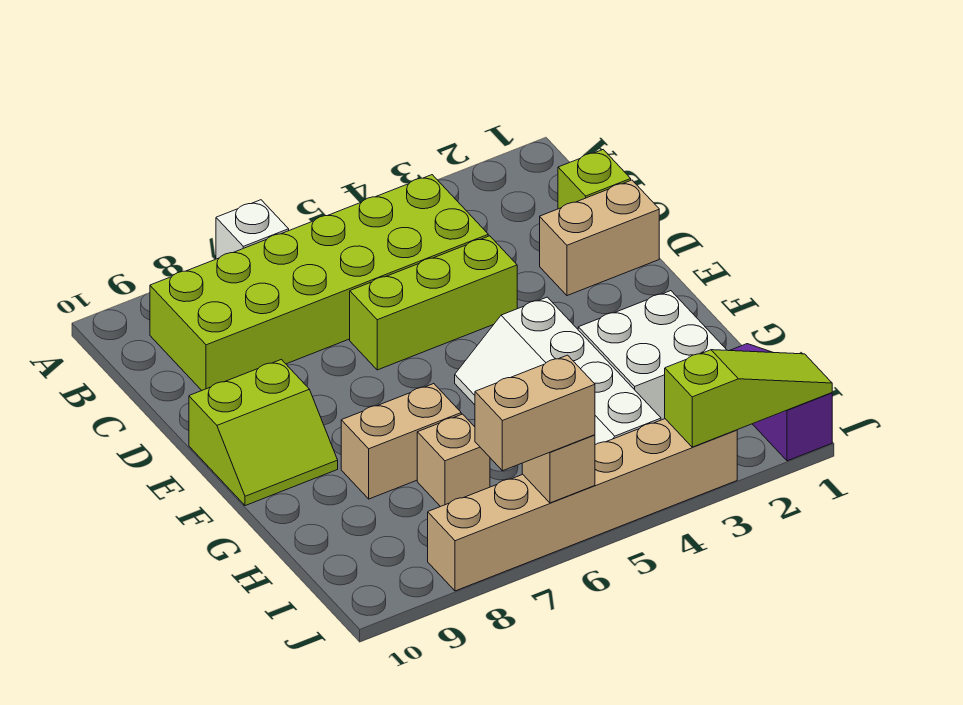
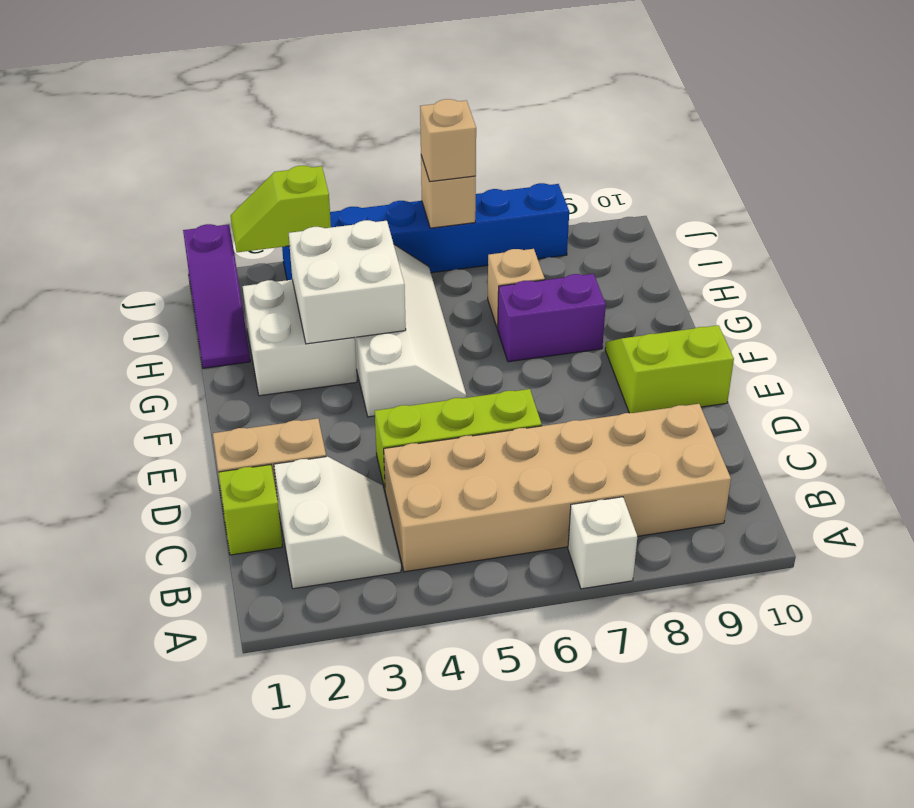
none -> white 2x2 slope [274,457,401,589]
lime 2x6 brick [150,175,488,390] -> tan 2x6 brick [384,404,731,572]
none -> white 2x2 brick [289,220,406,344]
tan 1x2 brick [341,384,461,499] -> purple 1x2 brick [498,274,606,362]
lime 1x3 slope [665,350,832,447] -> lime 1x2 slope [231,166,331,252]
tan 1x6 brick [428,419,737,591] -> blue 1x6 brick [282,183,569,280]
tan 1x2 brick [475,355,595,471] -> tan 1x1 brick [420,99,476,182]

